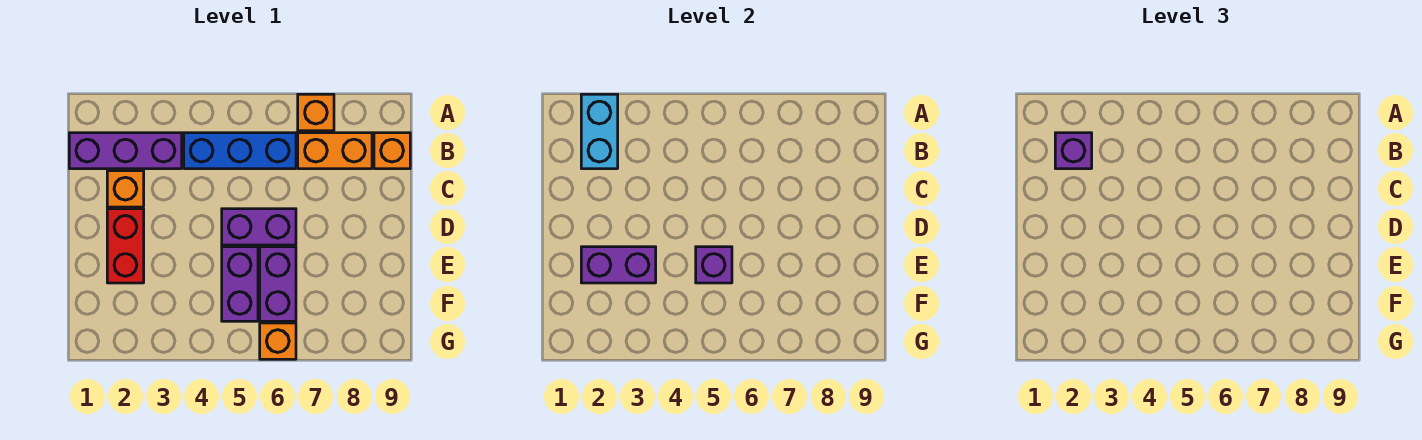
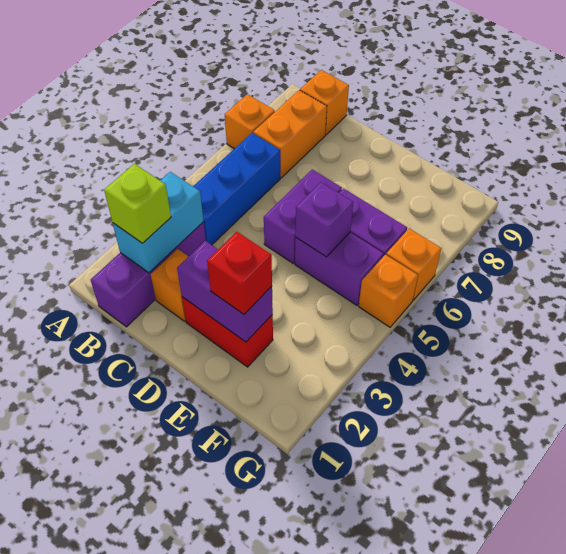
cyan 1x2 brick [581,94,618,169] -> cyan 1x2 brick turned to [113,172,204,273]
purple 1x1 brick [1055,133,1092,169] -> lime 1x1 brick [104,164,171,243]
purple 1x2 brick [581,247,656,283] -> purple 1x2 brick turned to [177,241,273,342]
none -> red 1x1 brick [207,232,272,314]
none -> orange 1x1 brick [359,255,418,327]

